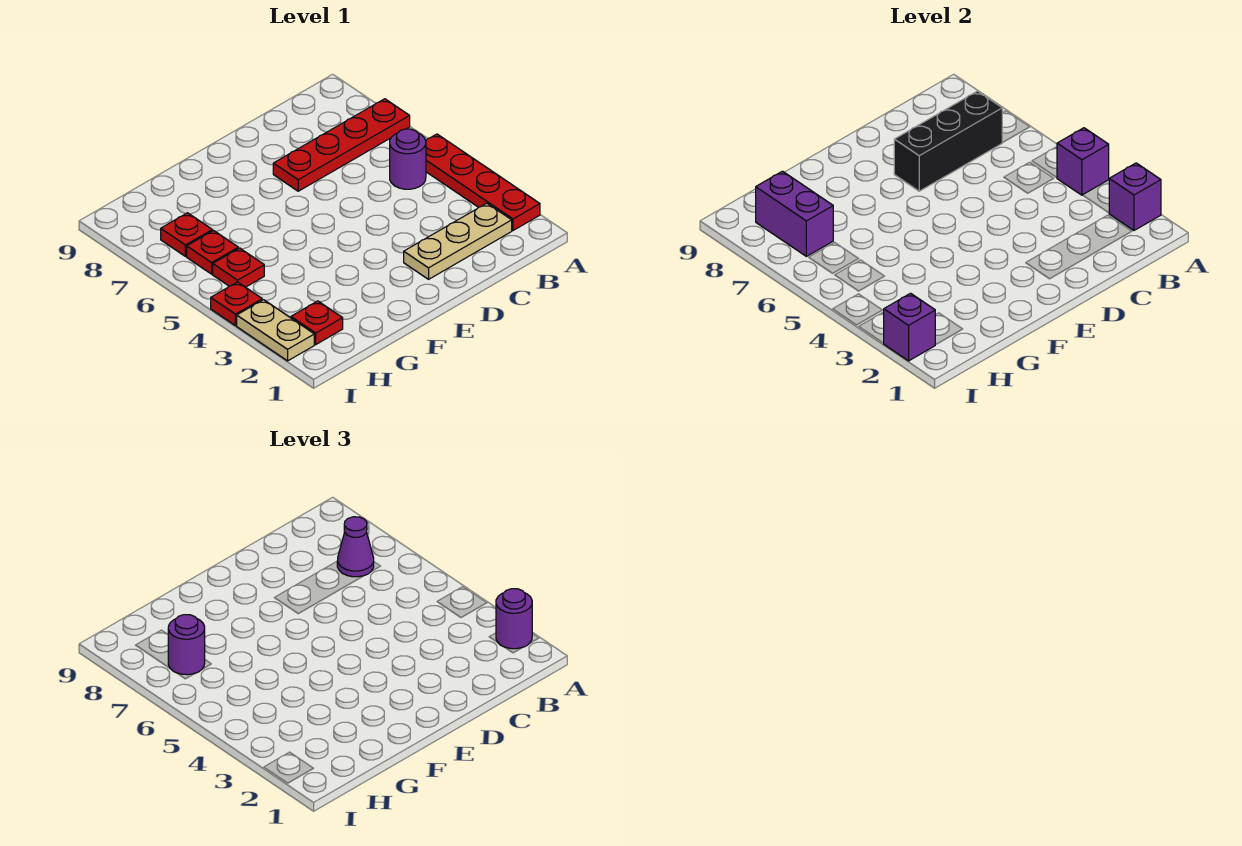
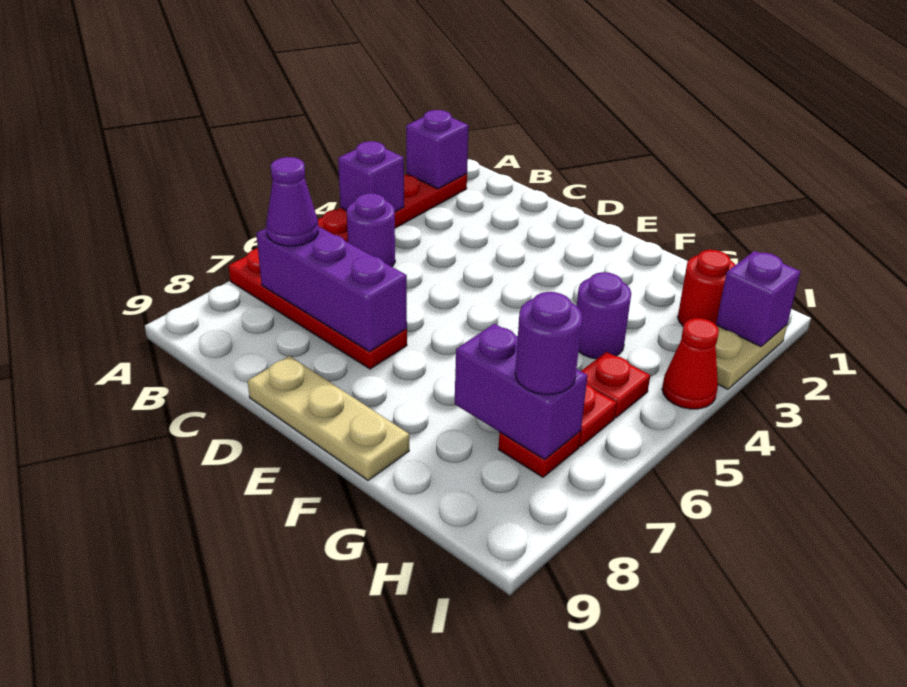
purple 1x1 round brick [496,589,532,649] -> purple 1x1 round brick moved to [577,272,631,359]
tan 1x3 plate [404,203,512,279] -> tan 1x3 plate moved to [248,356,409,480]
black 1x3 brick [894,91,1002,191] -> purple 1x3 brick [256,226,407,352]
red 1x1 plate [291,301,343,344] -> red 1x1 round brick [678,250,735,326]
purple 1x2 brick [756,171,833,256] -> purple 1x2 brick turned to [455,324,588,459]
red 1x1 plate [211,282,262,326] -> red 1x1 cone [662,318,719,409]

